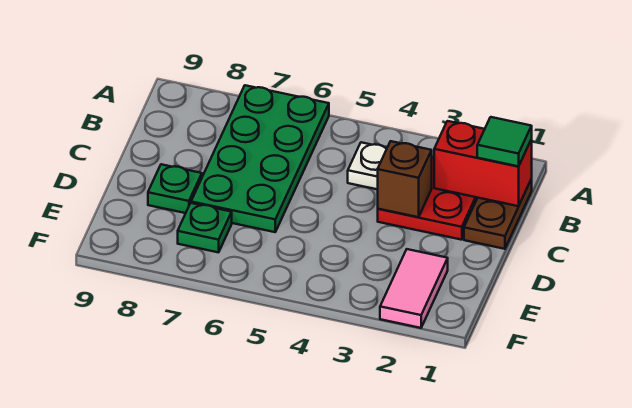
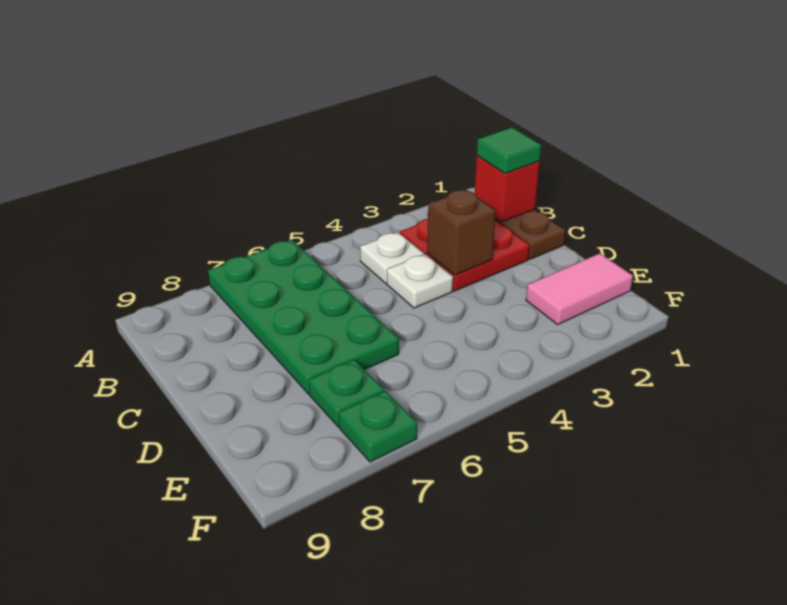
red 1x2 brick [434,121,532,206] -> red 1x1 brick [475,156,540,222]
none -> white 1x1 plate [387,254,453,308]
green 1x1 plate [148,164,202,213] -> green 1x1 plate moved to [339,391,417,462]
pink 1x2 tile [380,249,448,328] -> pink 1x2 tile turned to [526,253,633,324]

